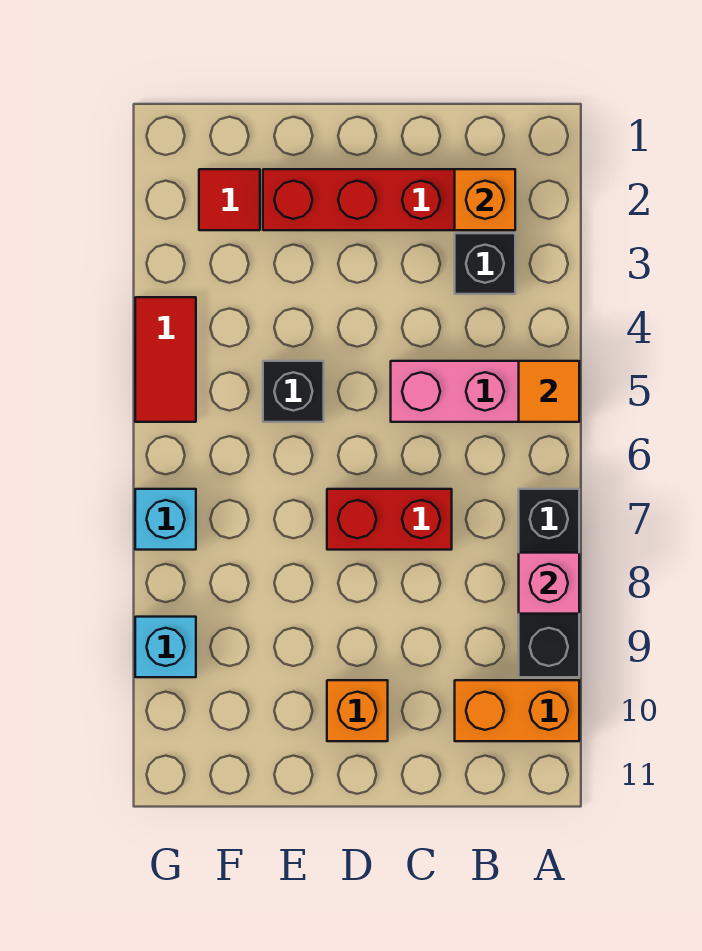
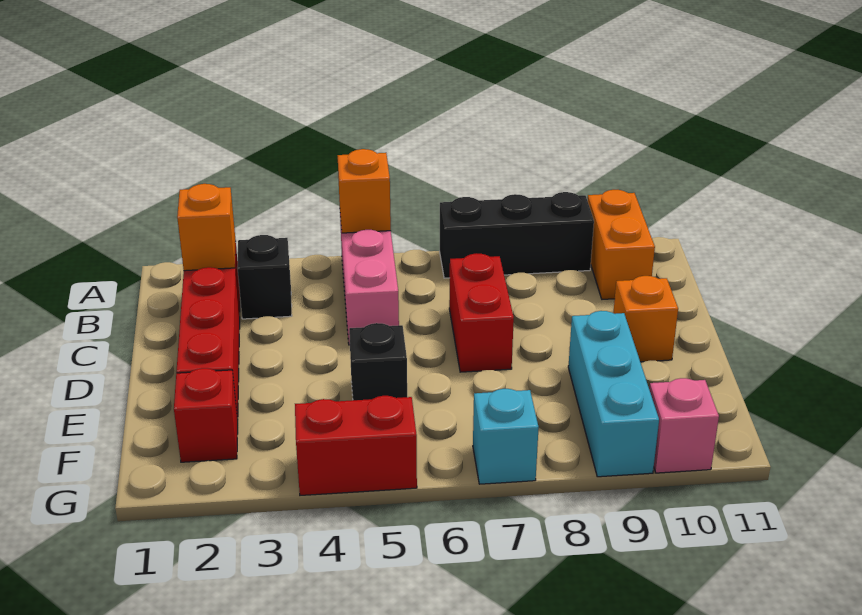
orange 1x1 tile [519,361,579,422] -> orange 1x1 brick [338,149,391,233]
pink 1x1 brick [519,553,579,614] -> pink 1x1 brick moved to [649,378,719,473]
red 1x1 tile [199,169,260,230] -> red 1x1 brick [174,368,238,462]
red 1x2 tile [135,297,196,422] -> red 1x2 brick [295,396,417,495]
cyan 1x1 brick [135,617,196,677] -> cyan 1x3 brick [568,311,659,477]

